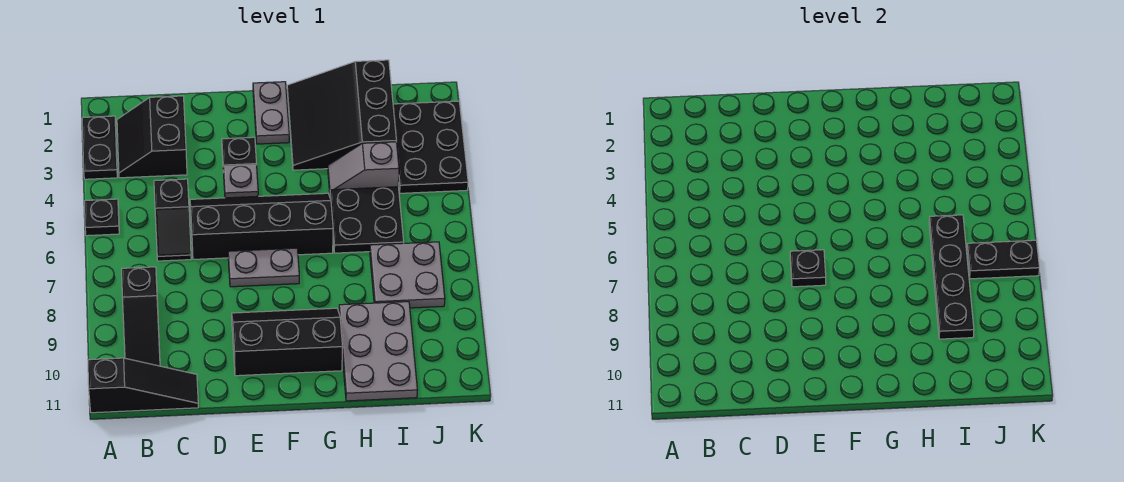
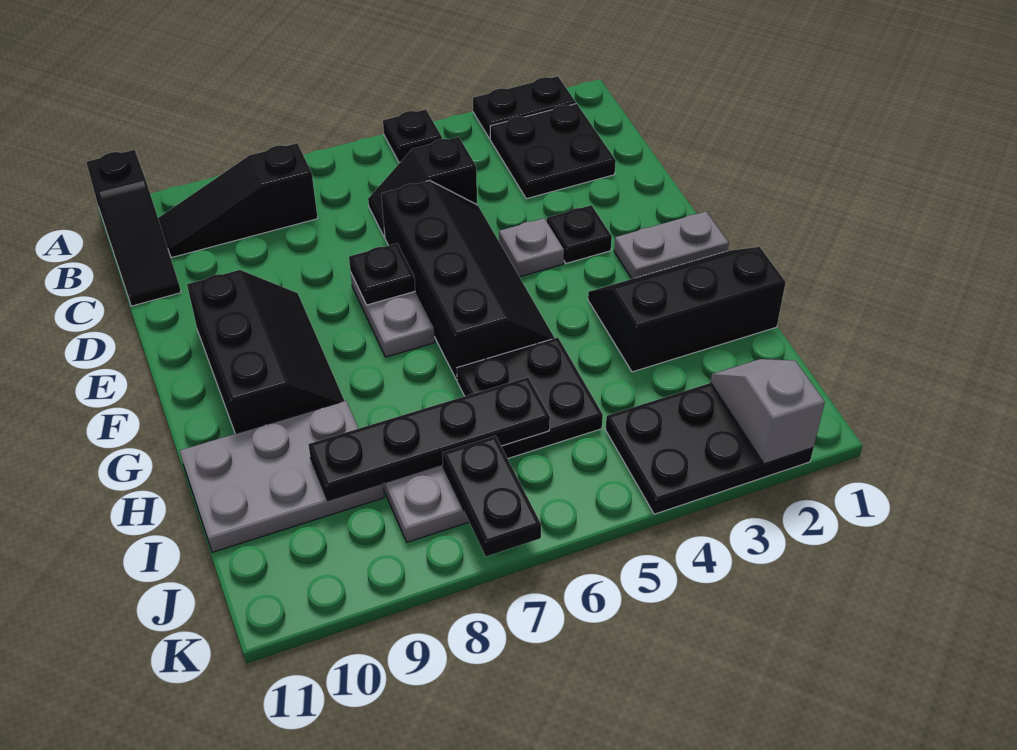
black 2x2 slope [117,96,187,178] -> black 2x2 plate [490,104,616,199]
black 3x3 slope [287,60,396,170] -> black 2x3 slope [588,247,786,372]
grey 1x2 slope [328,142,399,192] -> grey 1x2 slope moved to [711,359,825,464]

